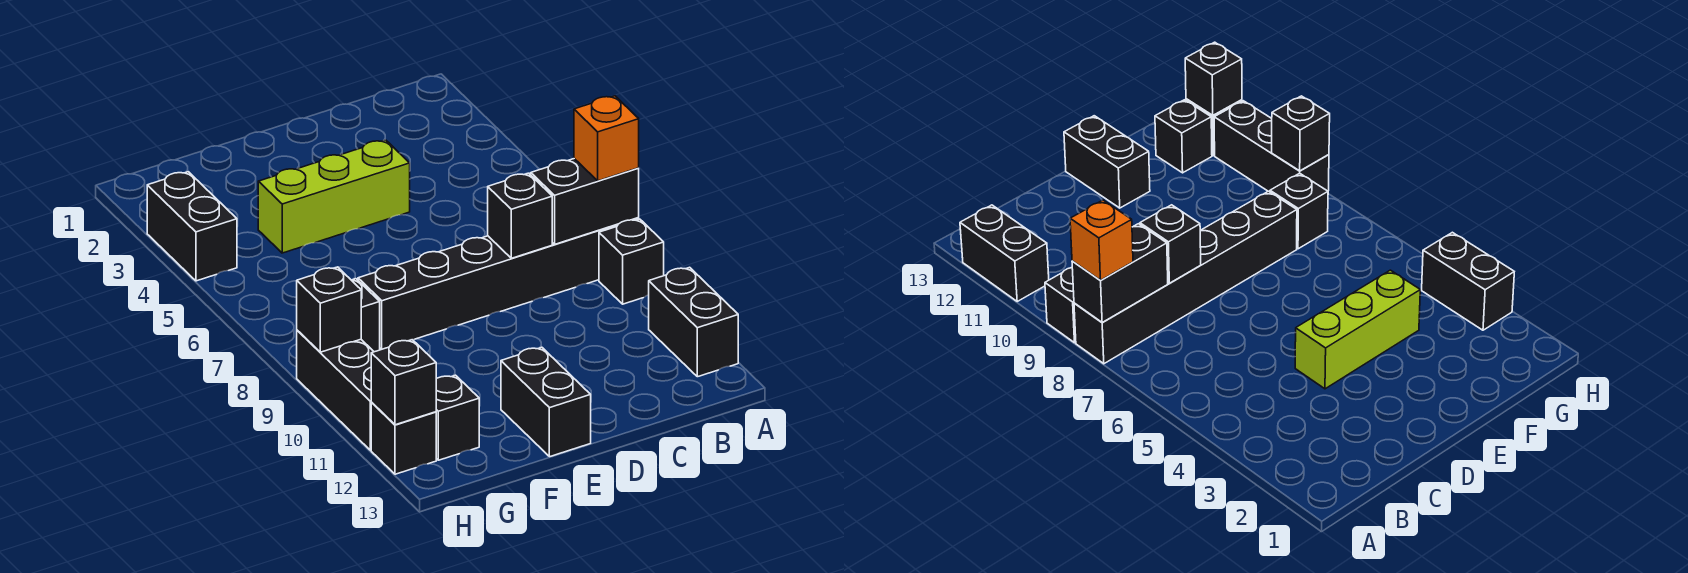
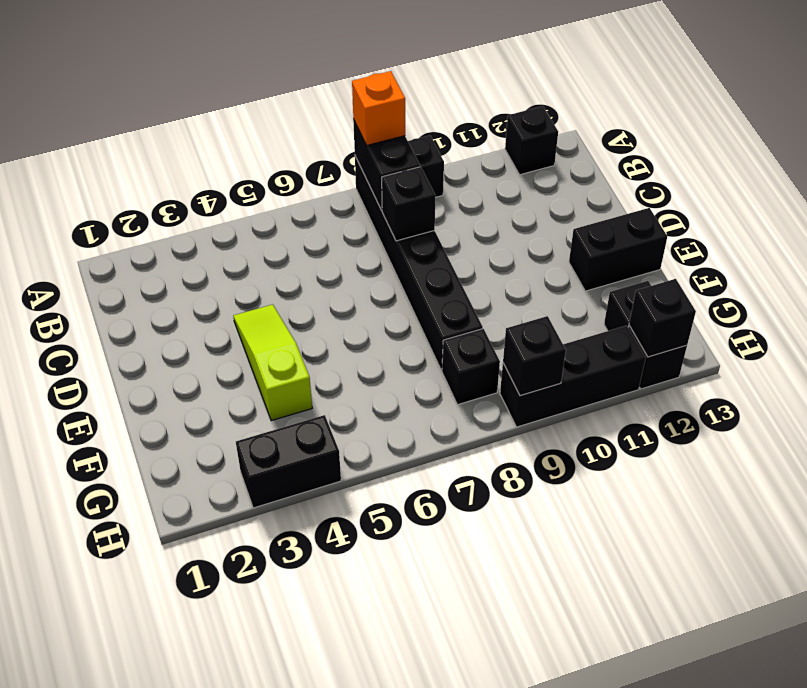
black 1x2 brick [649,267,738,377] -> black 1x1 brick [505,106,558,175]
lime 1x3 brick [258,140,410,253] -> lime 1x3 slope [233,304,312,421]

